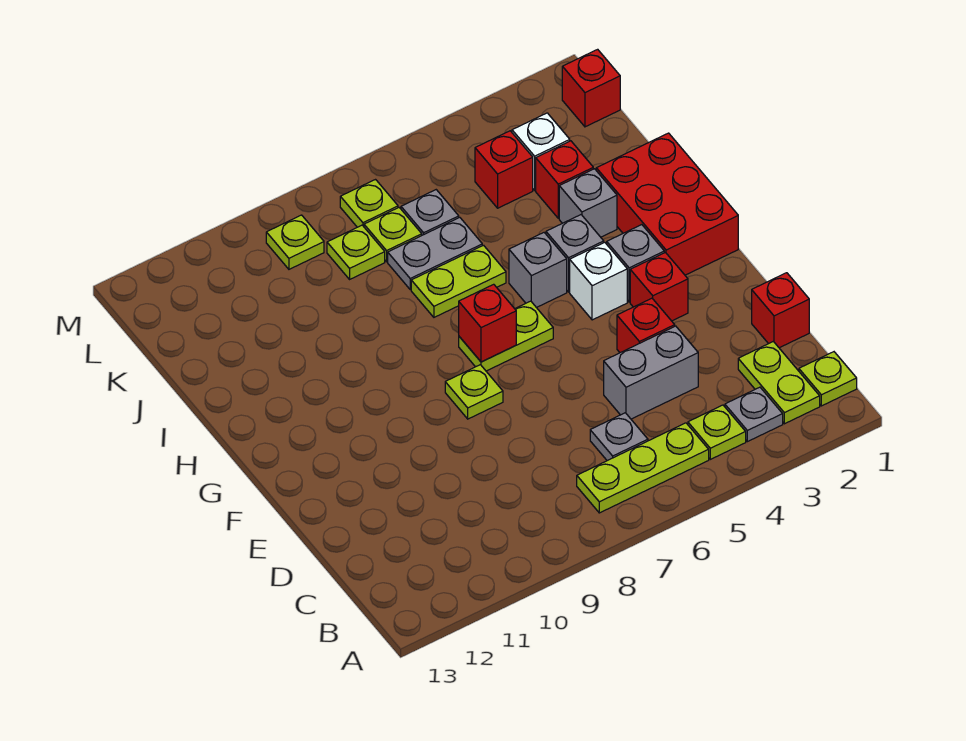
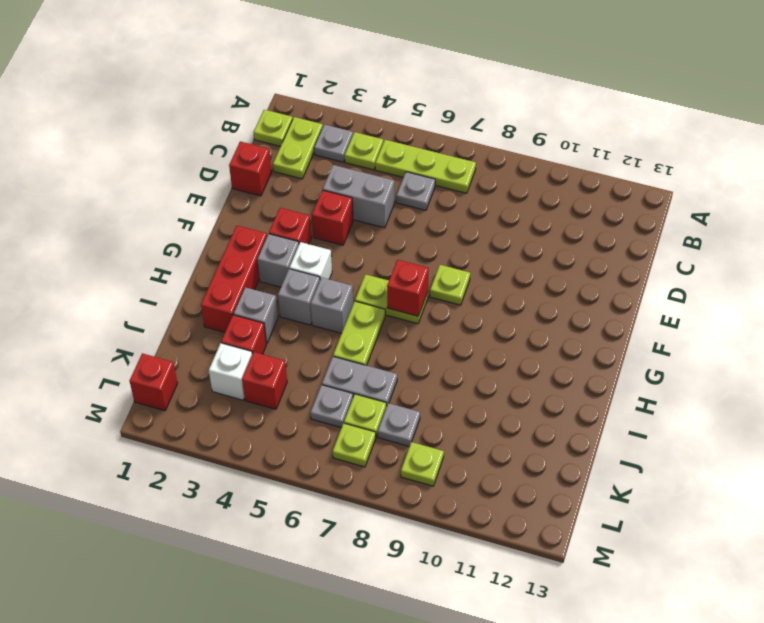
red 2x3 brick [596,133,738,275] -> red 1x3 brick [201,226,267,332]
lime 1x2 plate [411,245,506,317] -> lime 1x2 plate turned to [333,301,385,365]
lime 1x1 plate [327,225,385,279] -> grey 1x1 plate [378,403,420,447]

